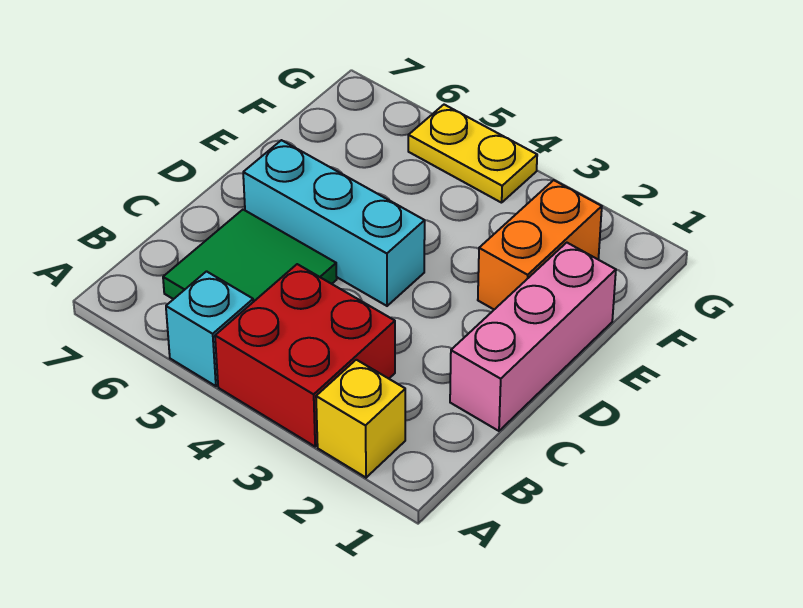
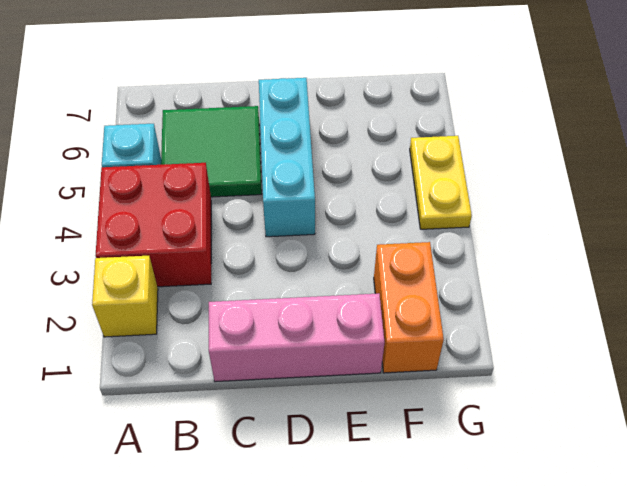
orange 1x2 brick [478,180,602,309] -> orange 1x2 brick turned to [374,242,444,373]

